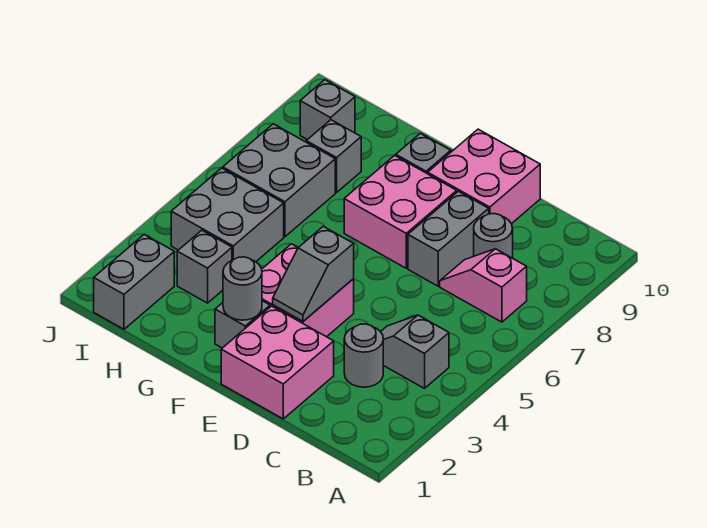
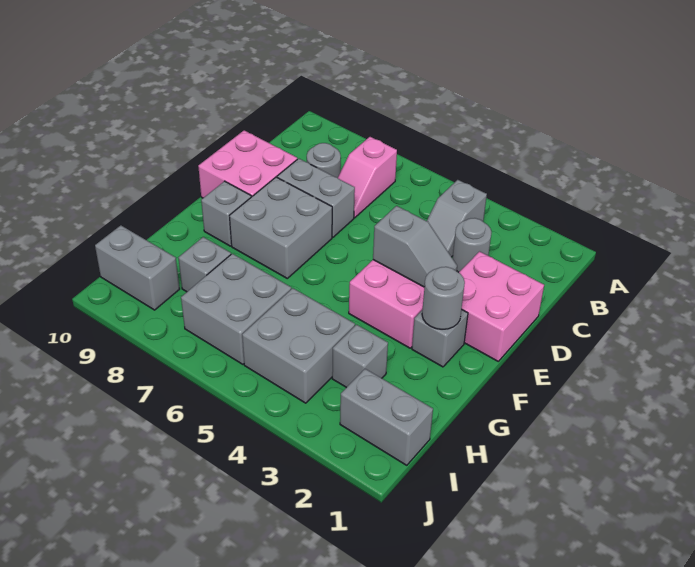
pink 2x2 brick [344,155,457,268] -> grey 2x2 brick [229,177,332,278]
grey 1x1 brick [300,80,355,140] -> grey 1x2 brick [95,225,179,310]

